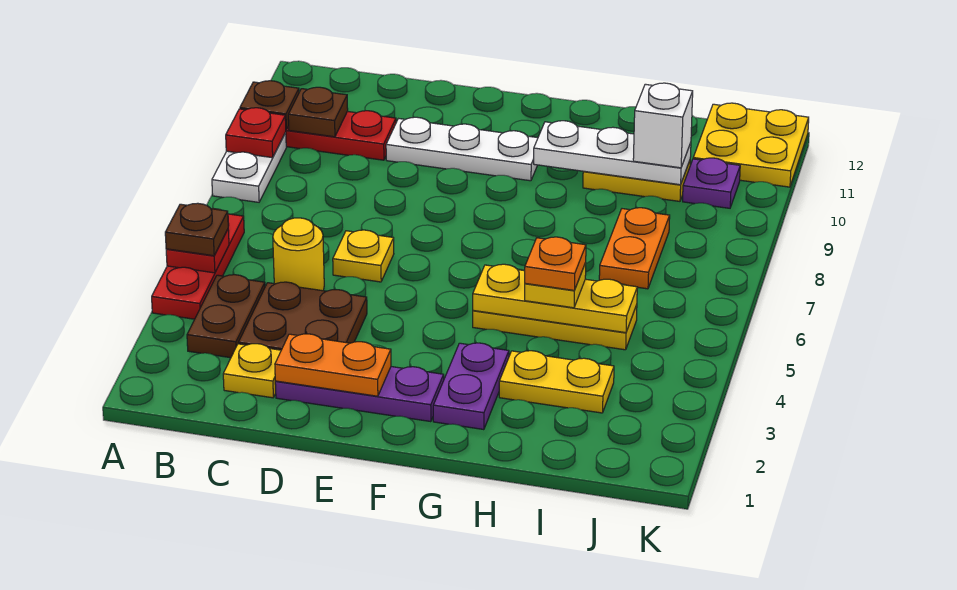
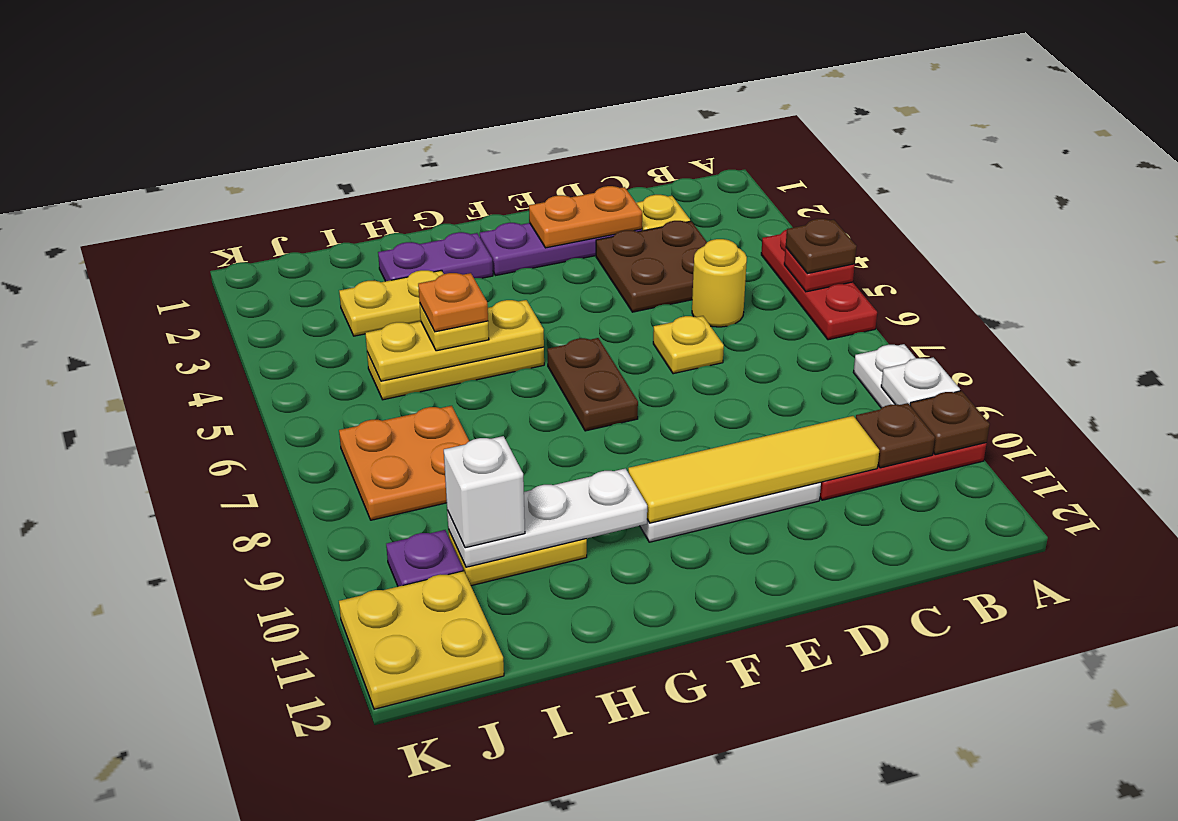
red 1x1 plate [226,108,286,158] -> white 1x1 plate [881,357,960,405]
brown 1x2 plate [187,275,265,358] -> brown 1x2 plate moved to [547,338,638,431]
none -> yellow 1x4 tile [628,416,879,523]
purple 1x2 plate [433,343,509,430] -> purple 1x2 plate turned to [378,232,493,281]
orange 1x2 plate [599,208,670,289] -> orange 2x2 plate [339,406,469,520]

